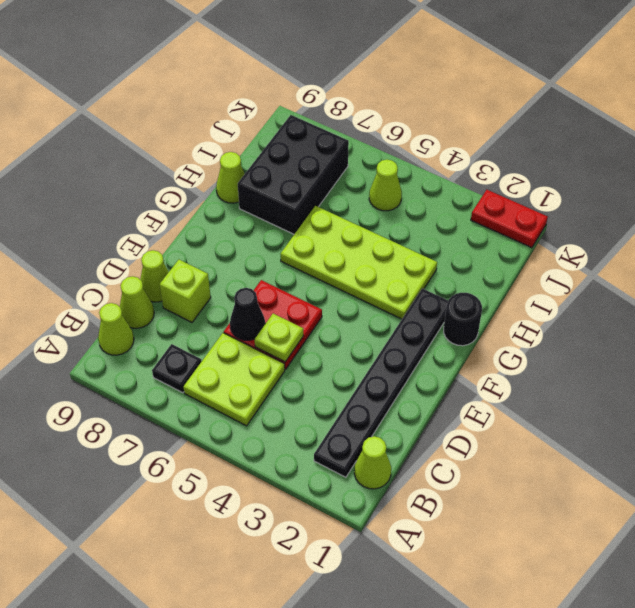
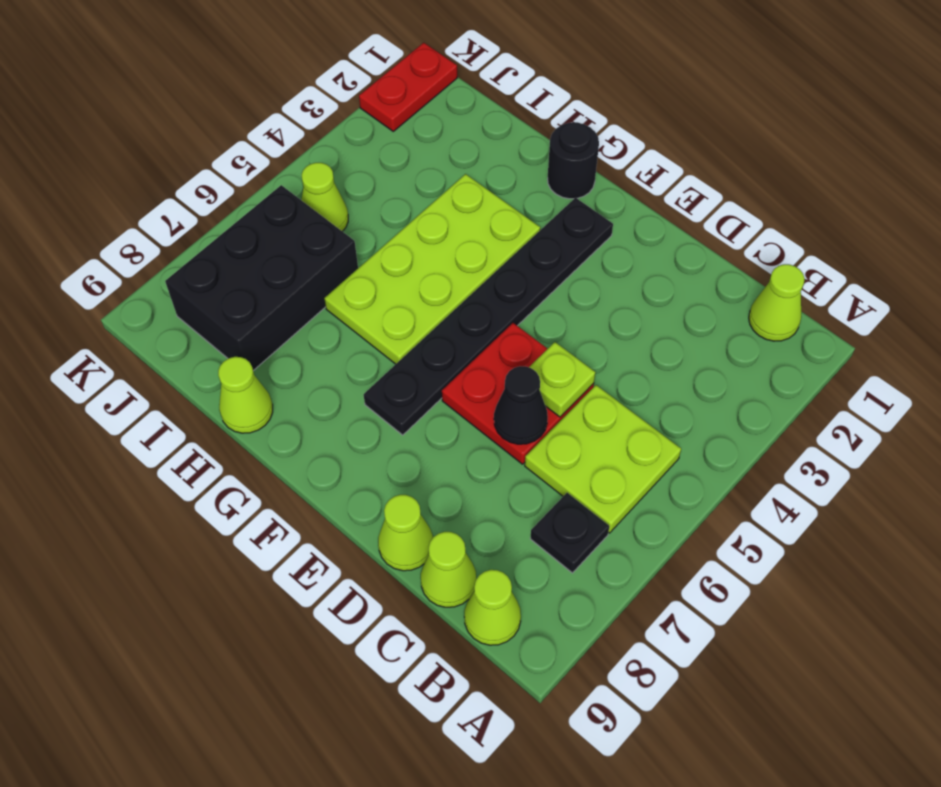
black 1x6 plate [314,288,448,477] -> black 1x6 plate turned to [364,198,613,435]
lime 1x1 brick [160,260,211,322] -> none
black 2x3 brick [238,115,349,234] -> black 2x3 brick turned to [165,185,358,371]

